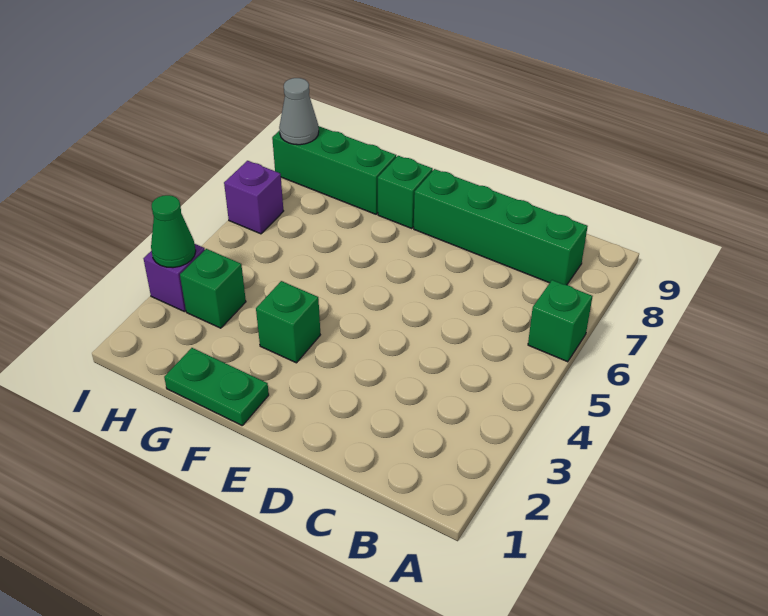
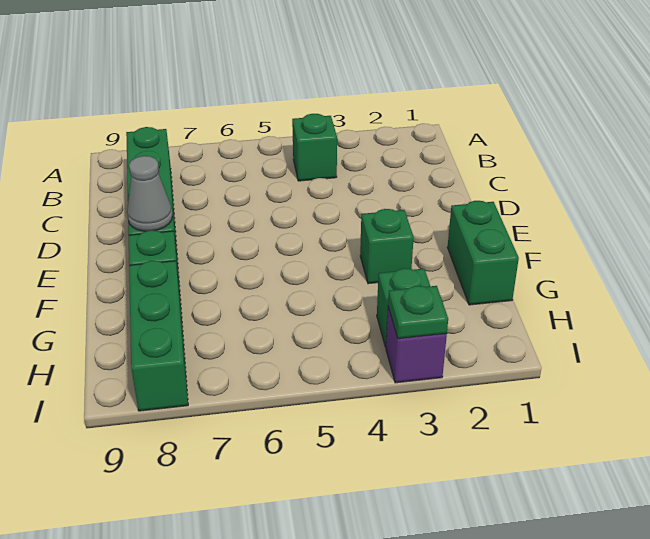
green 1x1 brick [528,280,592,362] -> green 1x1 brick moved to [292,114,337,181]
green 1x2 plate [164,348,269,425] -> green 1x2 brick [447,201,519,305]
green 1x1 cone [151,195,196,268] -> green 1x1 plate [388,286,448,339]
purple 1x1 brick [224,161,283,234] -> none
grey 1x1 cone [279,78,319,145] -> grey 1x1 cone moved to [127,156,173,231]

